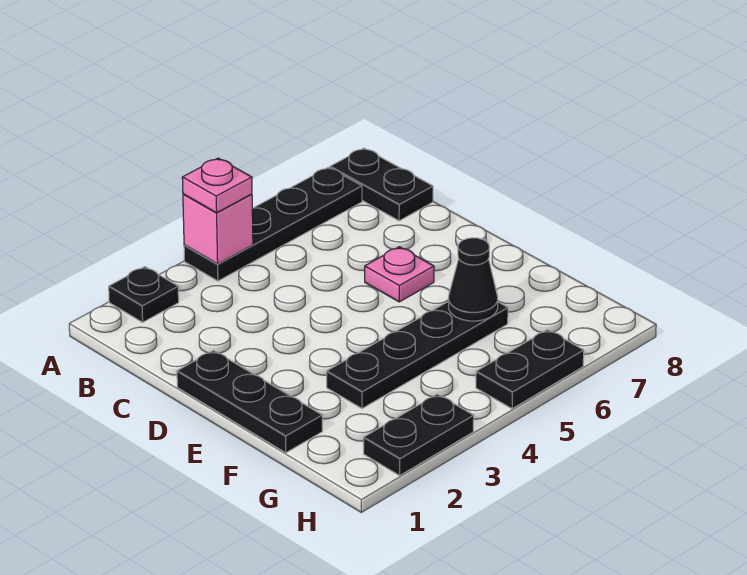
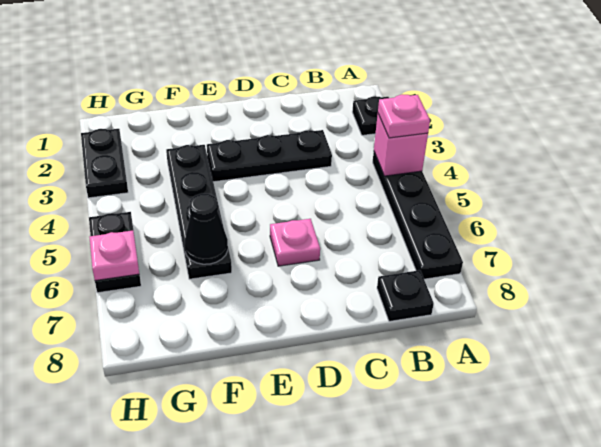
black 1x2 plate [330,148,433,221] -> black 1x1 plate [377,270,434,321]
black 1x3 plate [177,351,322,453] -> black 1x3 plate moved to [207,130,332,182]
none -> pink 1x1 plate [89,231,139,281]

